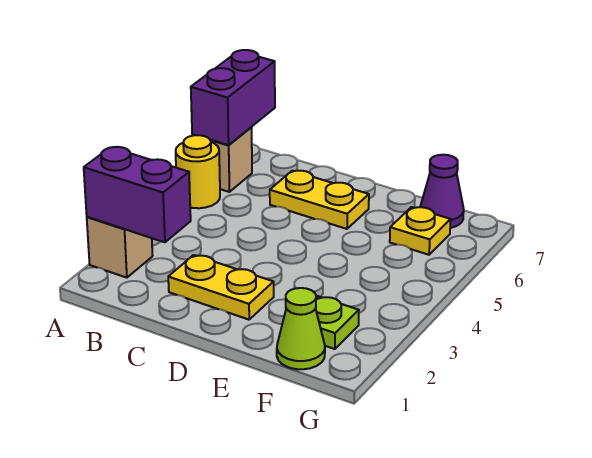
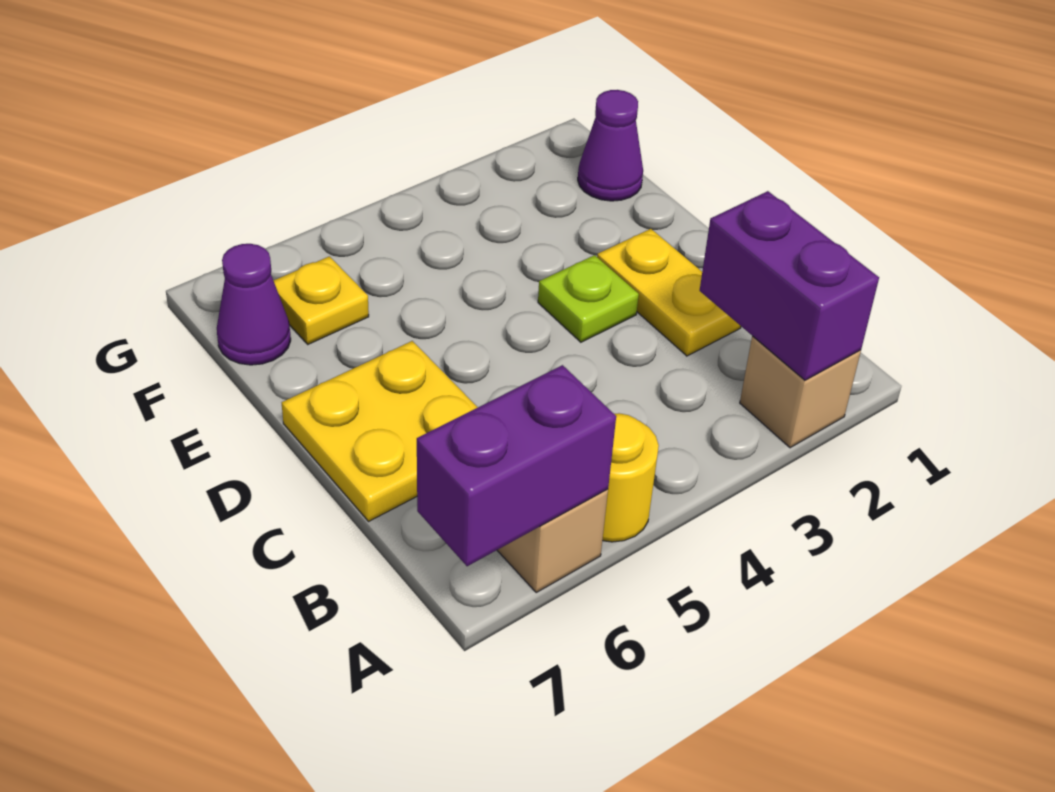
yellow 1x2 plate [270,171,369,229] -> yellow 2x2 plate [282,341,478,521]
lime 1x1 cone [277,288,325,369] -> purple 1x1 cone [578,90,643,201]
lime 1x1 plate [316,296,359,349] -> lime 1x1 plate moved to [538,255,639,342]

